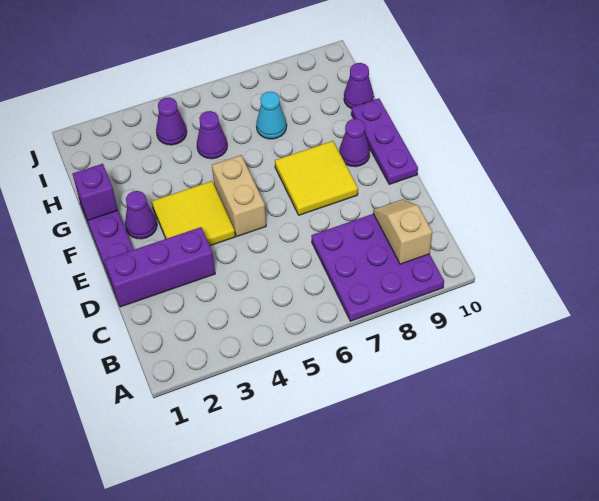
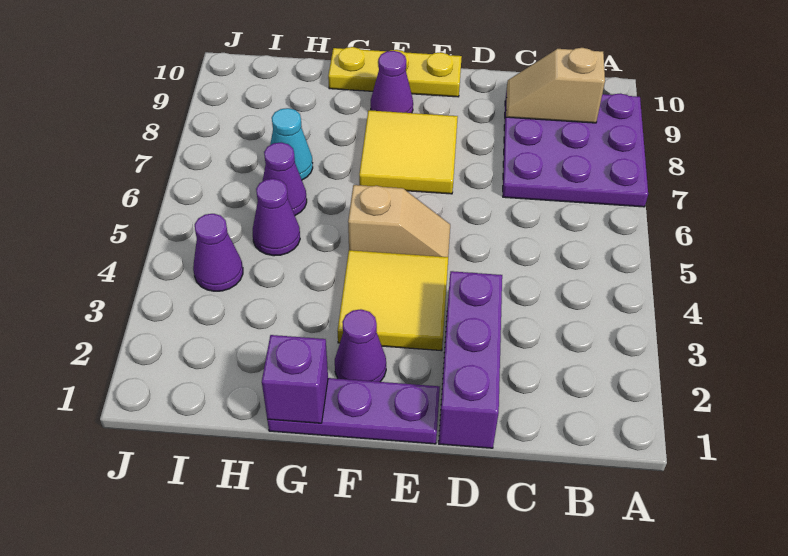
tan 1x2 brick [212,155,266,236] -> tan 1x2 slope [348,185,450,257]
purple 1x3 plate [351,98,418,184] -> yellow 1x3 plate [328,47,462,97]
purple 1x1 cone [344,63,374,109] -> purple 1x1 cone moved to [263,142,307,215]

